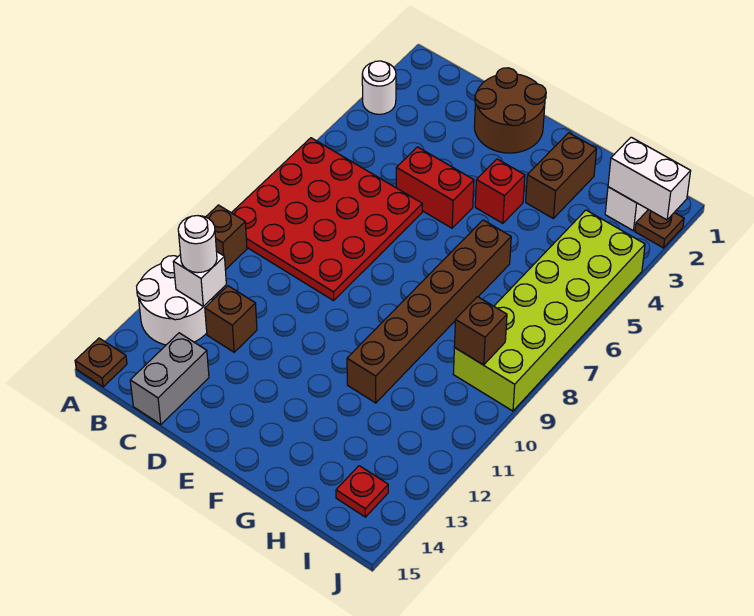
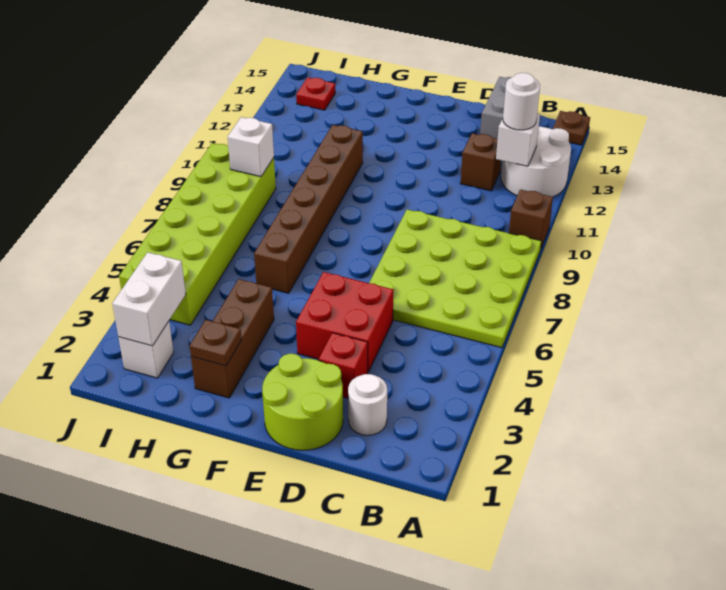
white 1x1 round brick [362,61,396,114] -> white 1x1 round brick moved to [348,374,387,436]
red 4x4 plate [232,138,422,301] -> lime 4x4 plate [369,209,541,348]
brown 2x2 round brick [474,68,546,153] -> lime 2x2 round brick [262,354,343,450]
red 1x2 brick [396,147,474,228] -> red 2x2 brick [296,272,394,372]
red 1x1 brick [475,159,525,223] -> red 1x1 brick moved to [319,333,368,398]
brown 1x2 brick [526,133,597,218] -> brown 1x3 brick [191,279,274,398]
white 1x2 brick [608,137,691,220] -> white 1x2 brick turned to [112,252,186,346]
brown 1x1 brick [454,297,507,365] -> white 1x1 brick [228,117,274,177]
brown 1x1 plate [635,210,684,248] -> brown 1x1 plate moved to [190,320,242,366]

